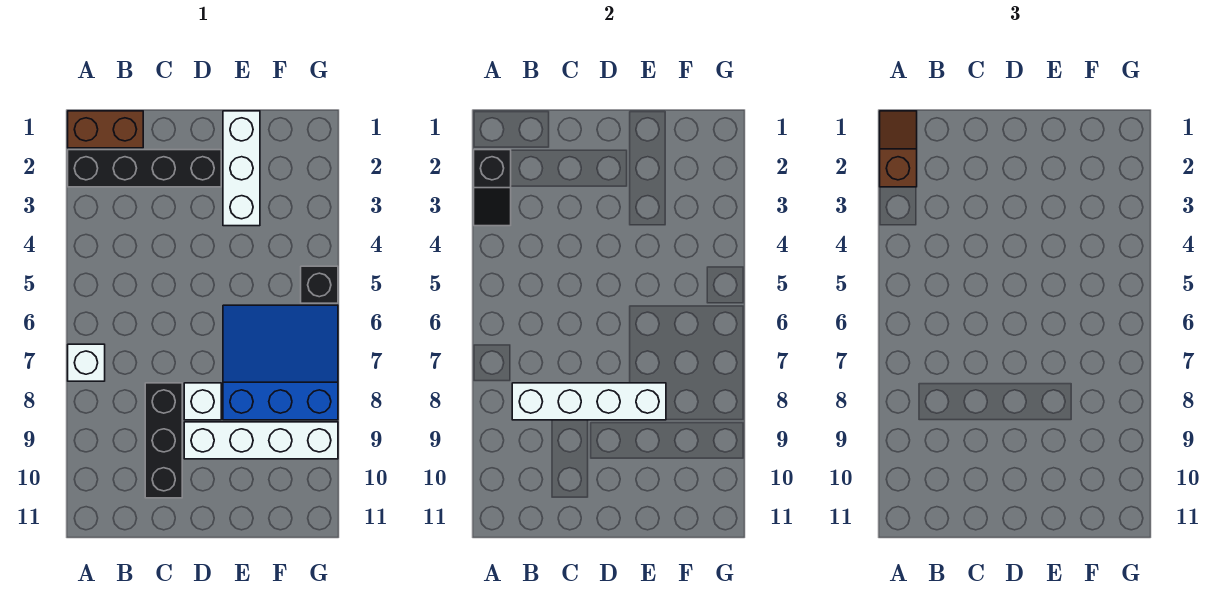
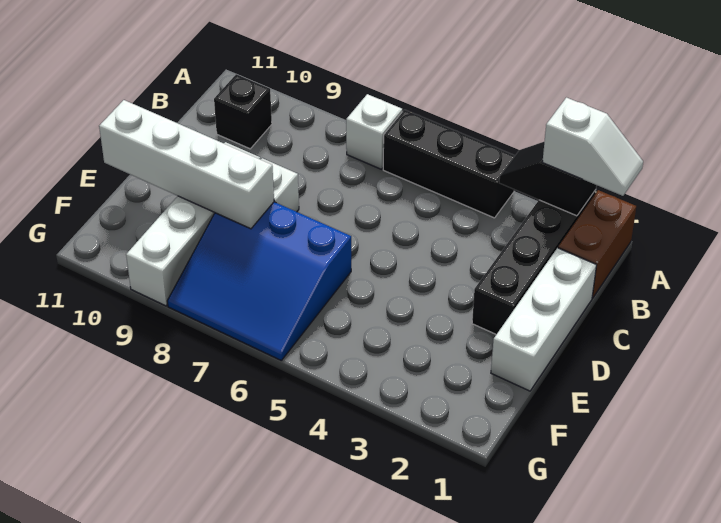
brown 1x2 slope [880,111,917,187] -> white 1x2 slope [543,98,643,196]
white 1x4 brick [512,383,666,420] -> white 1x4 brick turned to [99,100,274,229]
black 1x3 brick [145,383,182,498] -> black 1x3 brick moved to [383,110,515,218]
white 1x3 brick [223,111,260,226] -> white 1x3 brick turned to [491,248,596,391]
blue 3x3 slope [223,305,338,420] -> blue 3x3 slope turned to [167,202,351,360]
black 1x1 brick [301,266,338,303] -> black 1x1 brick moved to [214,74,272,149]

